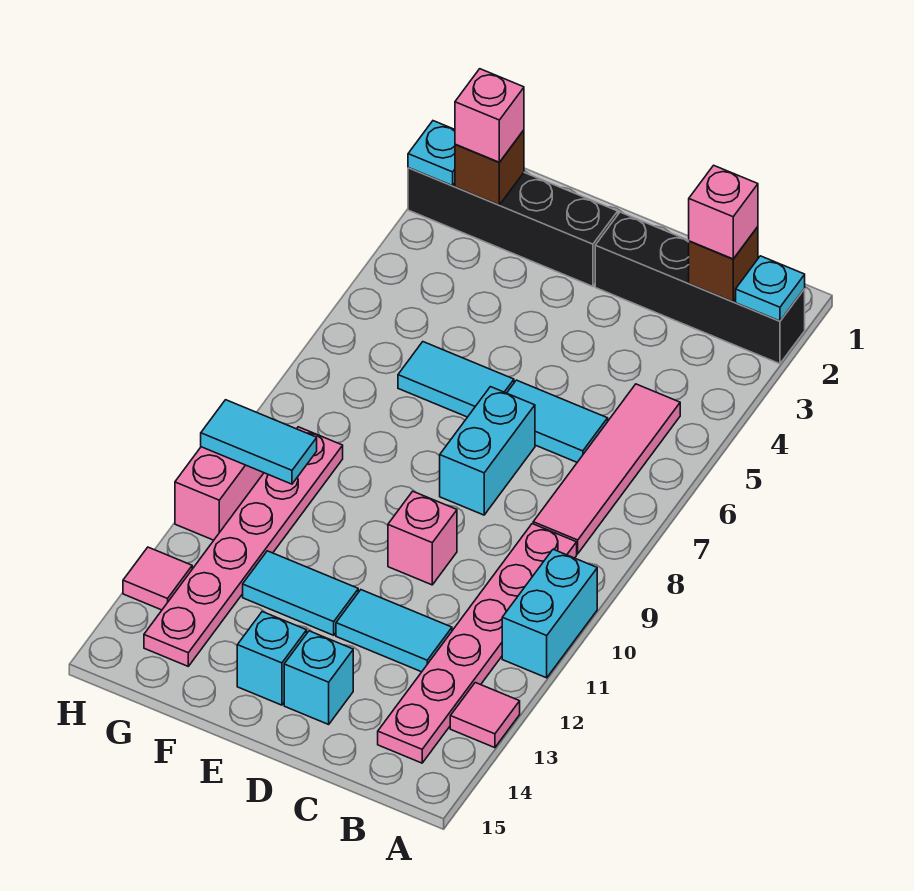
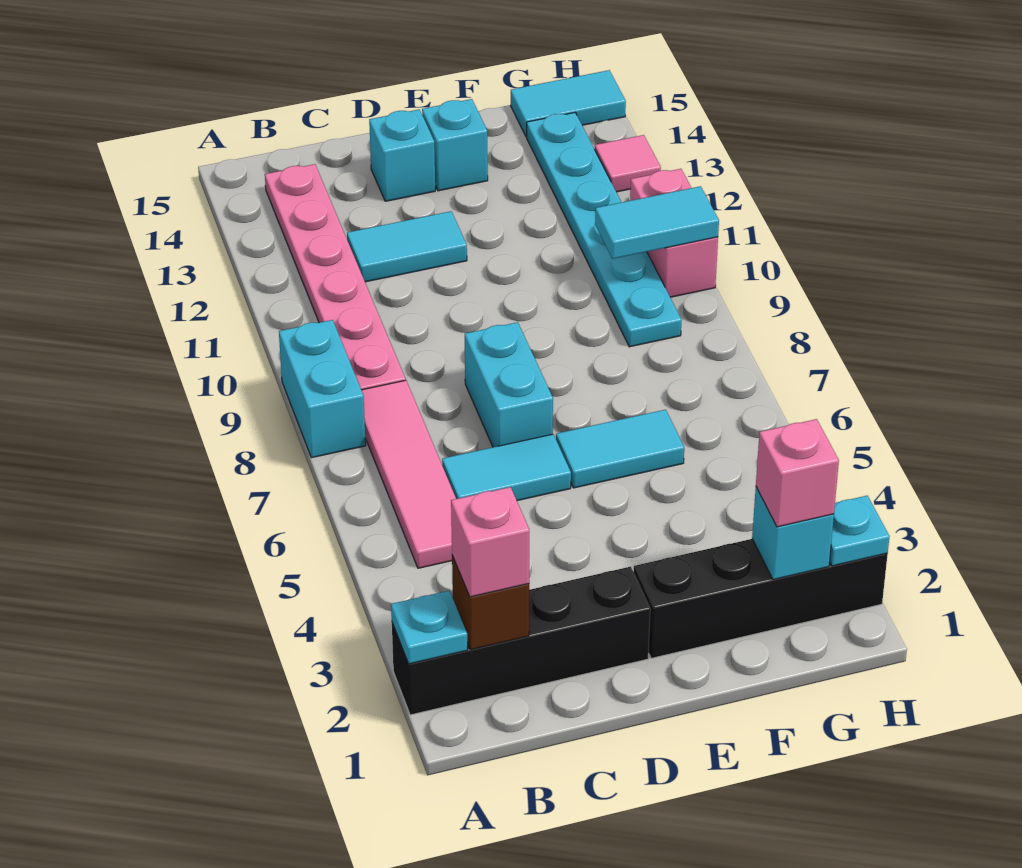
cyan 1x2 brick [502,549,597,678] -> cyan 1x2 brick moved to [279,320,366,458]
pink 1x1 tile [450,683,520,748] -> none
pink 1x1 brick [388,491,457,585] -> none
cyan 1x2 tile [243,551,358,635] -> cyan 1x2 tile moved to [511,70,626,137]
brown 1x1 brick [455,130,524,205] -> cyan 1x1 brick [752,487,834,580]
pink 1x6 plate [144,427,343,666] -> cyan 1x6 plate [527,113,681,347]

